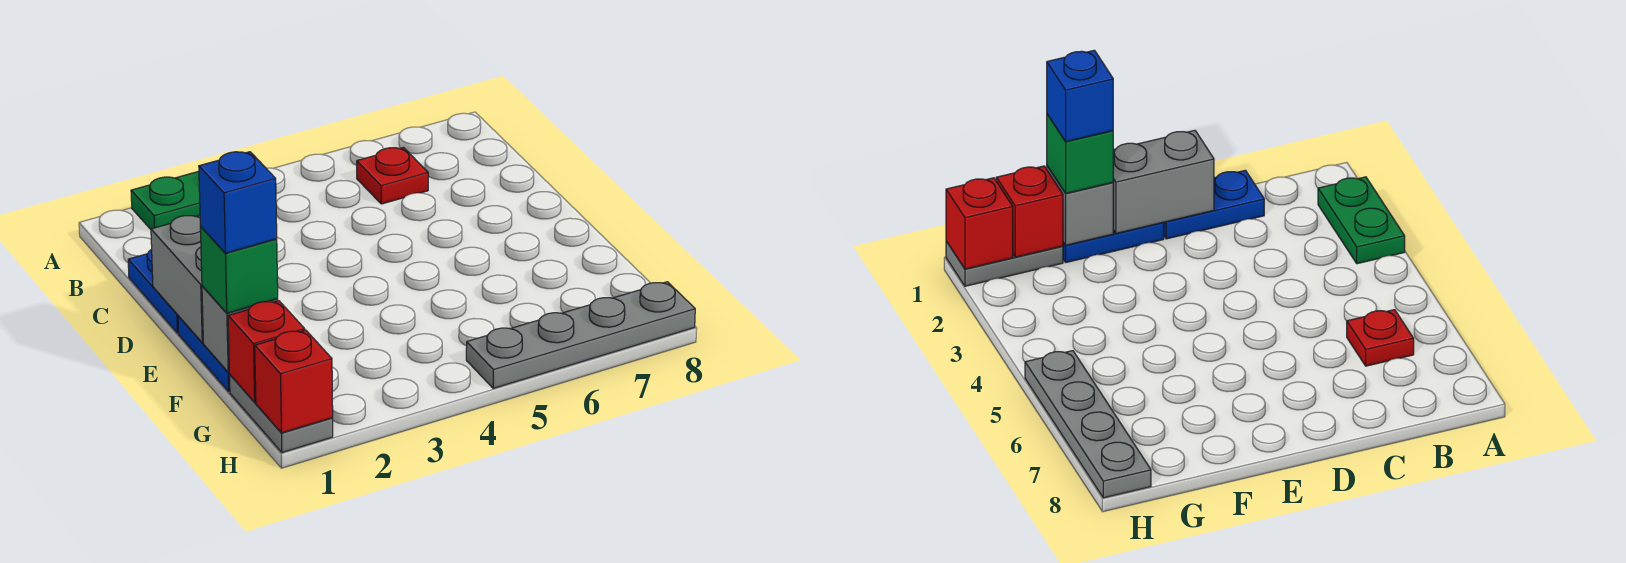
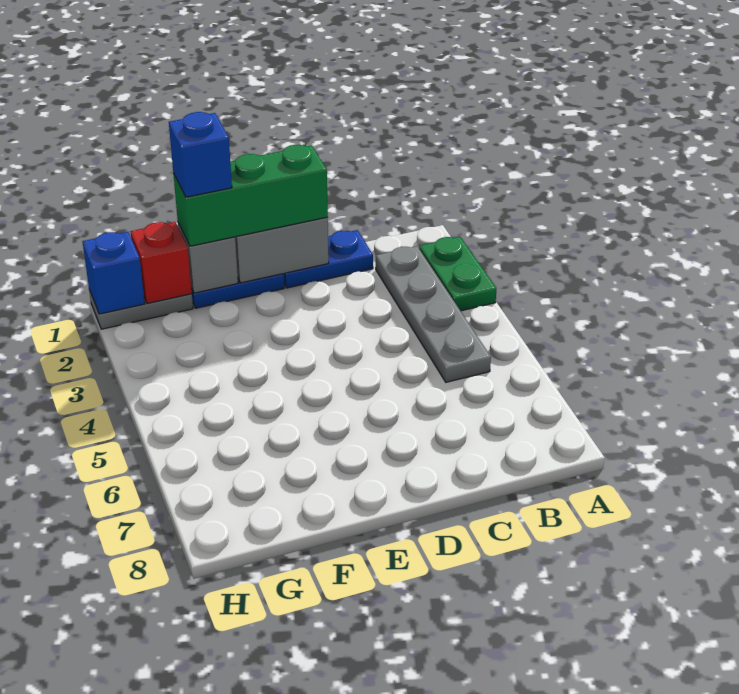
red 1x1 plate [357,148,428,204] -> none
green 1x1 brick [200,227,278,313] -> green 1x3 brick [173,145,328,246]
red 1x1 brick [255,330,333,433] -> blue 1x1 brick [82,232,145,314]
grey 1x4 plate [466,282,695,388] -> grey 1x4 plate moved to [376,246,491,382]

